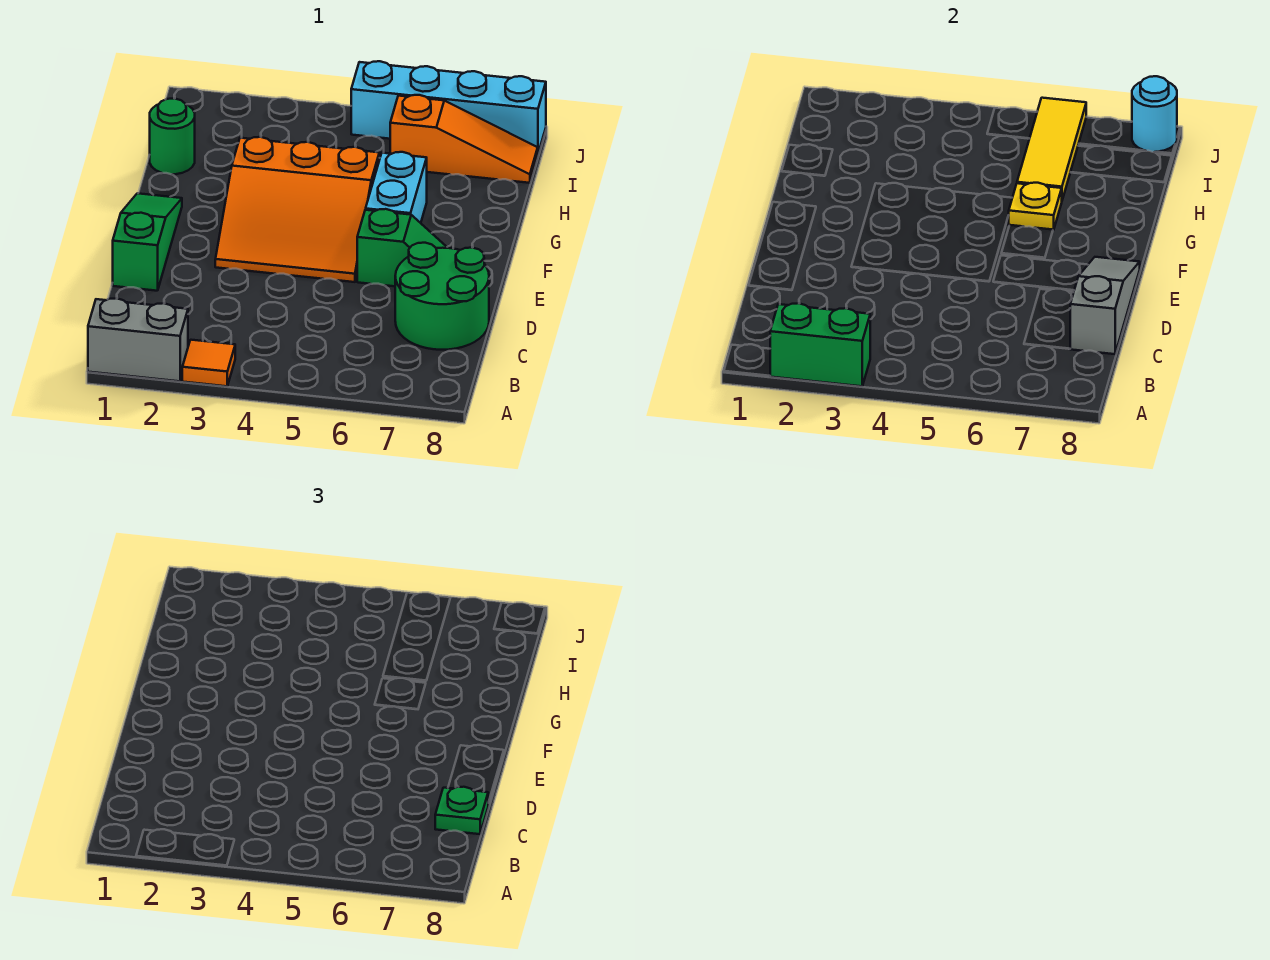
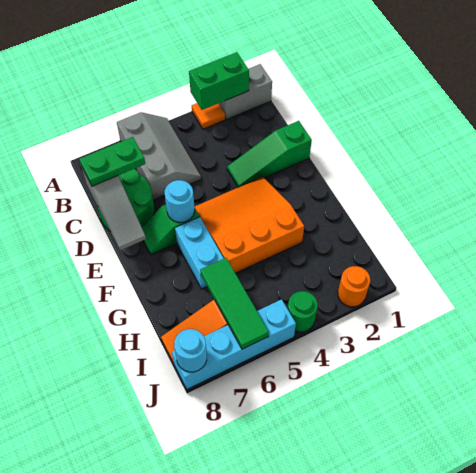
none -> grey 2x3 slope [117,112,201,200]
green 1x1 plate [435,787,488,834] -> green 1x2 plate [79,137,145,186]
green 1x3 slope [113,193,182,291] -> green 1x3 slope turned to [227,121,312,187]
none -> cyan 1x1 round brick [165,180,195,222]
yellow 1x1 plate [1008,183,1062,230] -> none
green 1x1 round brick [150,99,195,174] -> green 1x1 round brick moved to [288,291,318,332]
yellow 1x3 tile [1017,98,1086,200] -> green 1x3 tile [200,258,269,349]
none -> orange 1x1 round brick [338,266,370,307]

